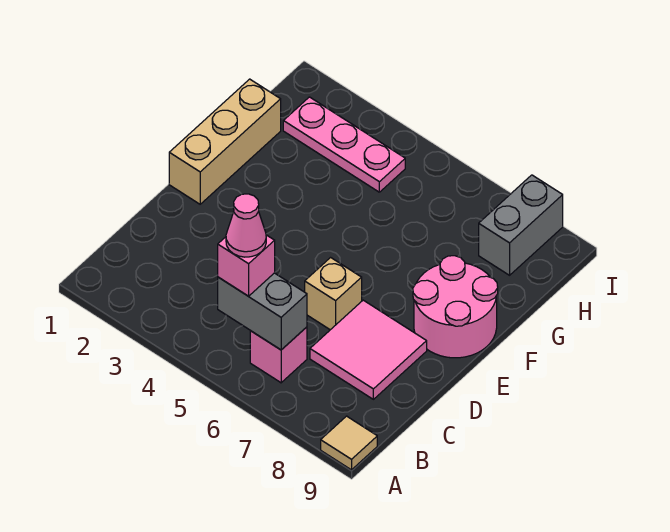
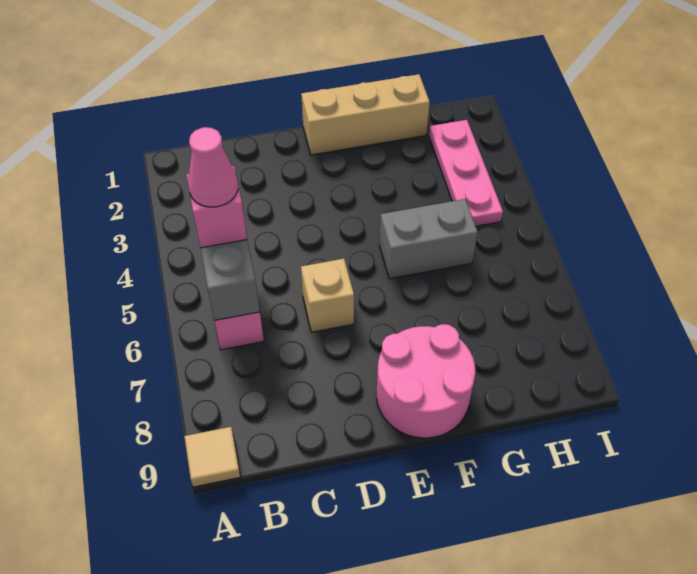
pink 2x2 tile [310,300,427,399] -> none
grey 1x2 brick [479,175,563,275] -> grey 1x2 brick moved to [379,199,478,279]

